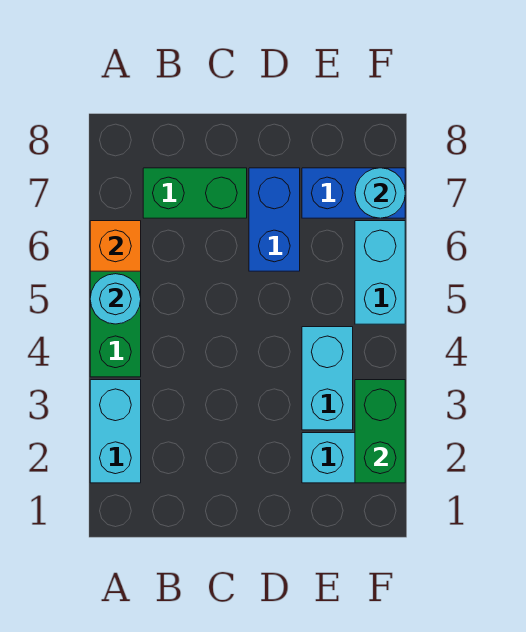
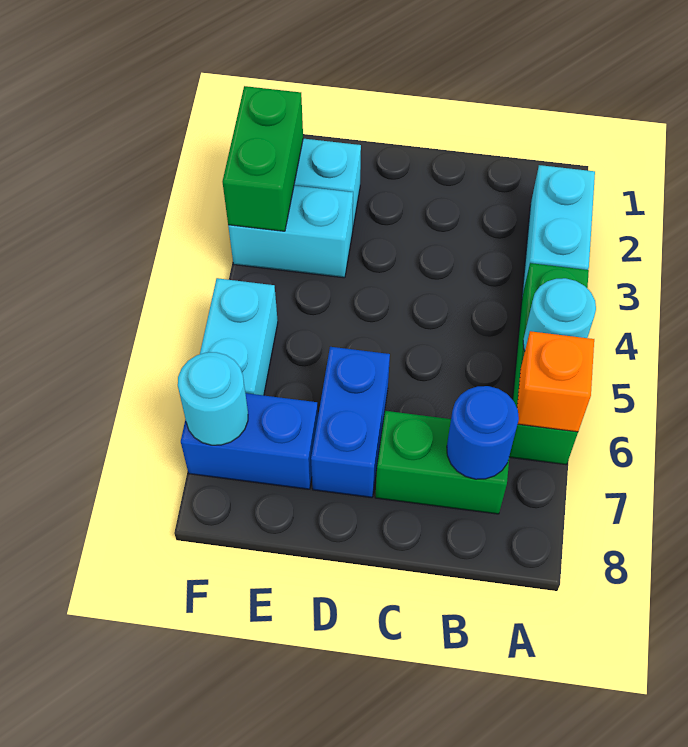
none -> blue 1x1 round brick [447,386,519,479]
cyan 1x2 brick [302,327,353,430] -> cyan 1x2 brick turned to [228,185,353,278]

